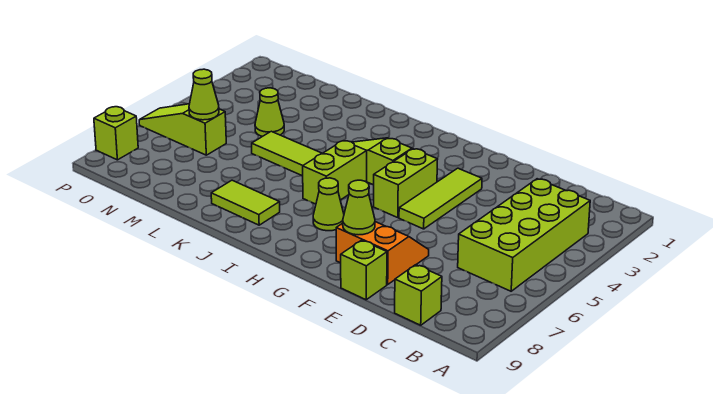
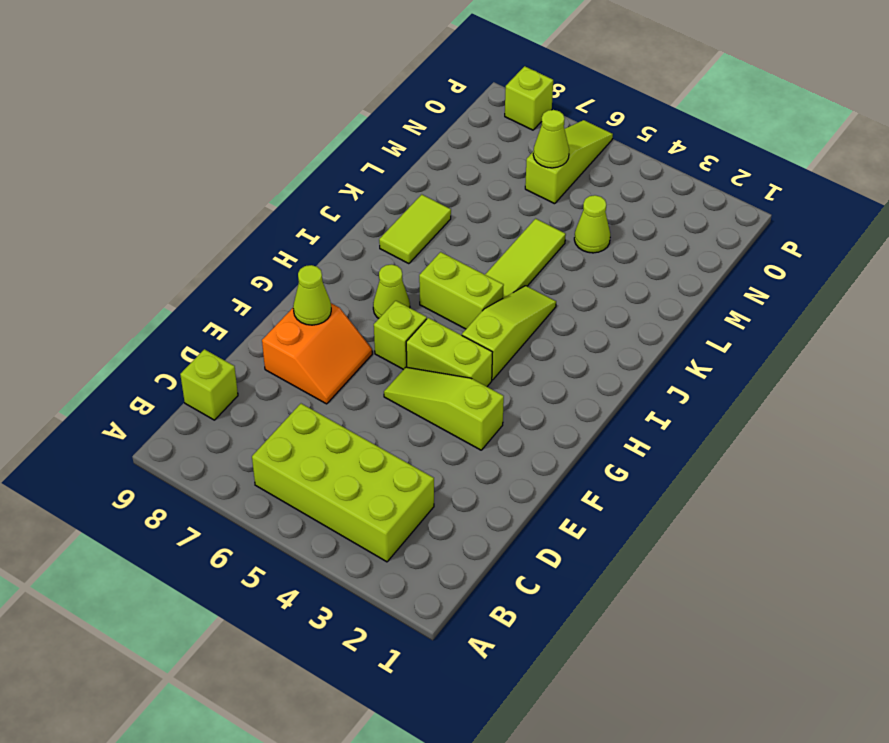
lime 1x1 brick [341,240,387,300] -> lime 1x1 brick moved to [374,301,427,370]
lime 1x3 tile [399,168,482,229] -> lime 1x3 slope [384,367,504,450]

